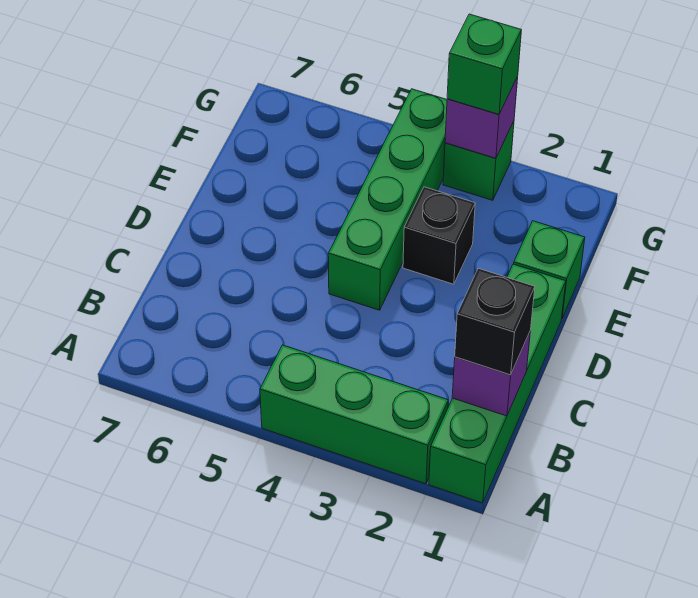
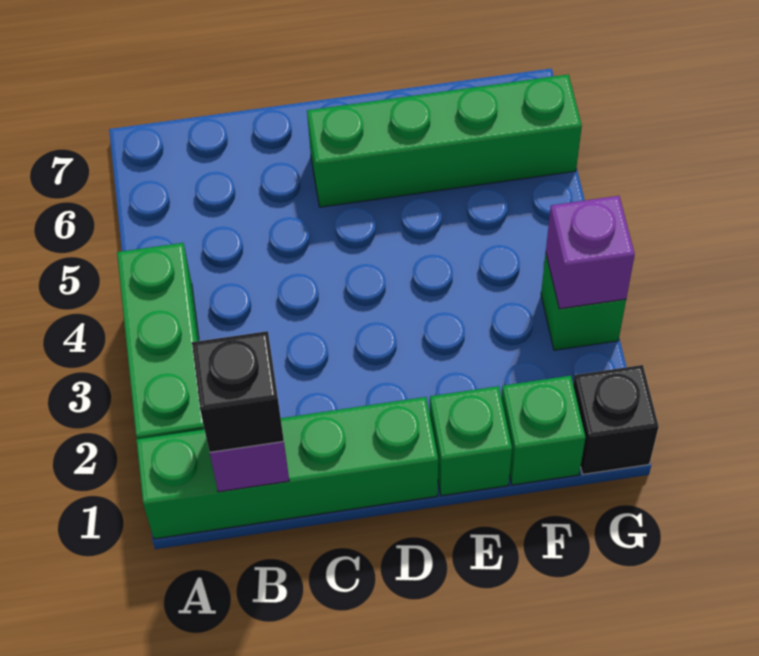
green 1x4 brick [328,89,447,310] -> green 1x4 brick moved to [307,74,582,207]
black 1x1 brick [403,187,475,284] -> black 1x1 brick moved to [573,365,659,474]
green 1x1 brick [447,14,521,114] -> green 1x1 brick moved to [501,376,586,485]

